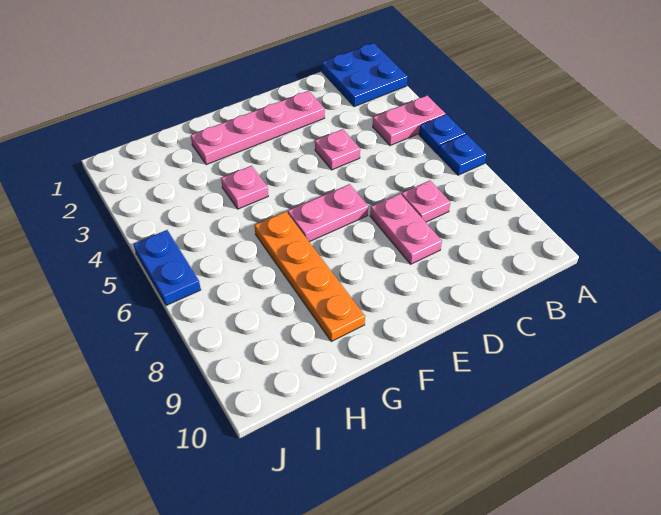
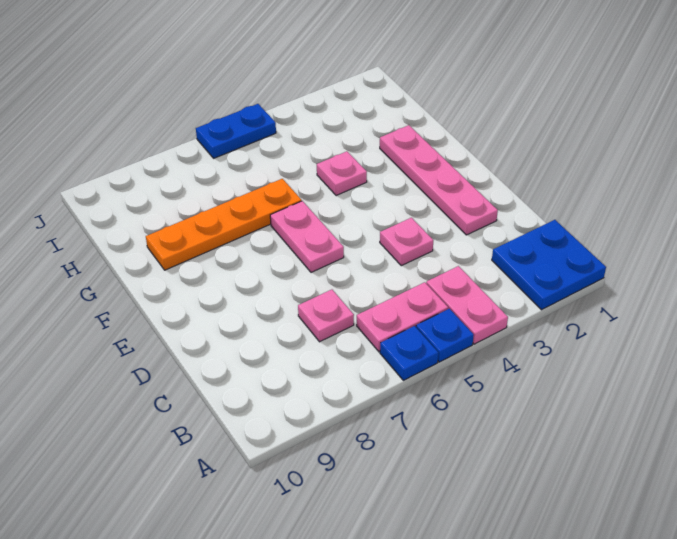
pink 1x2 plate [370,194,442,264] -> pink 1x2 plate moved to [357,282,448,352]

